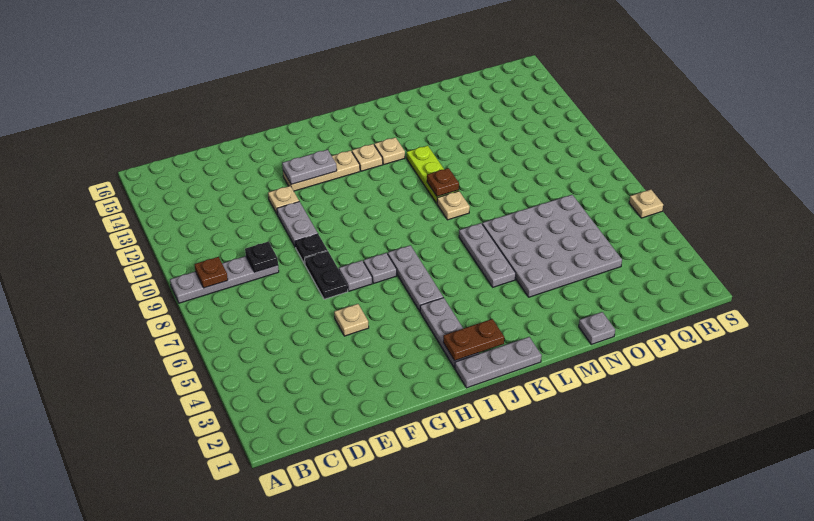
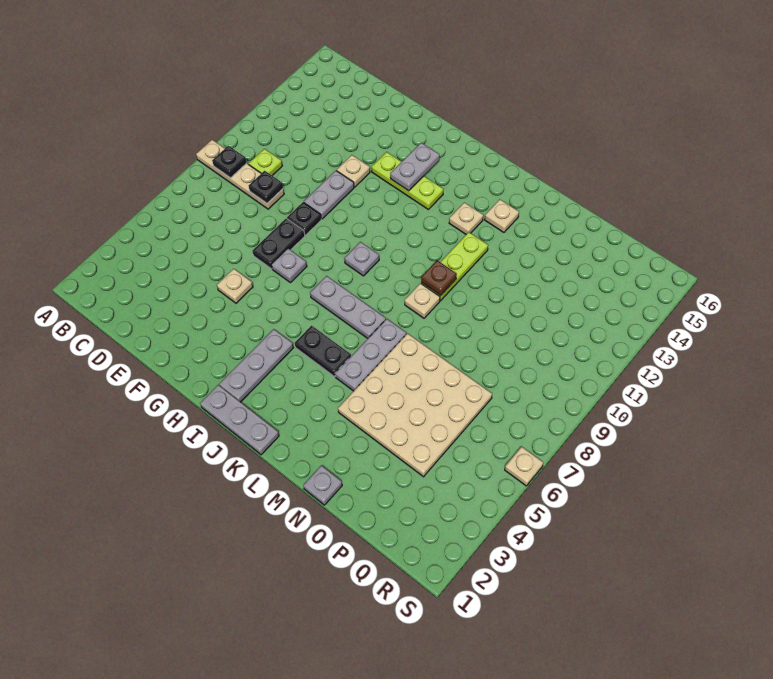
grey 1x4 plate [170,256,279,303] -> tan 1x4 plate [196,140,284,209]
brown 1x1 plate [194,257,228,288] -> black 1x1 plate [212,146,247,178]
none -> lime 1x1 plate [249,149,282,176]
tan 1x3 plate [283,151,360,191] -> lime 1x3 plate [372,152,443,209]
grey 1x2 plate [282,150,337,184] -> grey 1x2 plate turned to [390,143,440,191]
grey 1x1 plate [364,253,397,283] -> grey 1x1 plate moved to [344,242,379,276]
brown 1x2 plate [443,319,504,361] -> none
grey 1x3 plate [388,245,443,311] -> grey 1x3 plate turned to [310,276,386,338]
none -> black 1x2 plate [295,326,351,377]
tan 1x1 plate [352,144,383,171] -> tan 1x1 plate moved to [485,199,519,232]
grey 4x4 plate [482,195,622,297] -> tan 4x4 plate [338,333,492,477]

